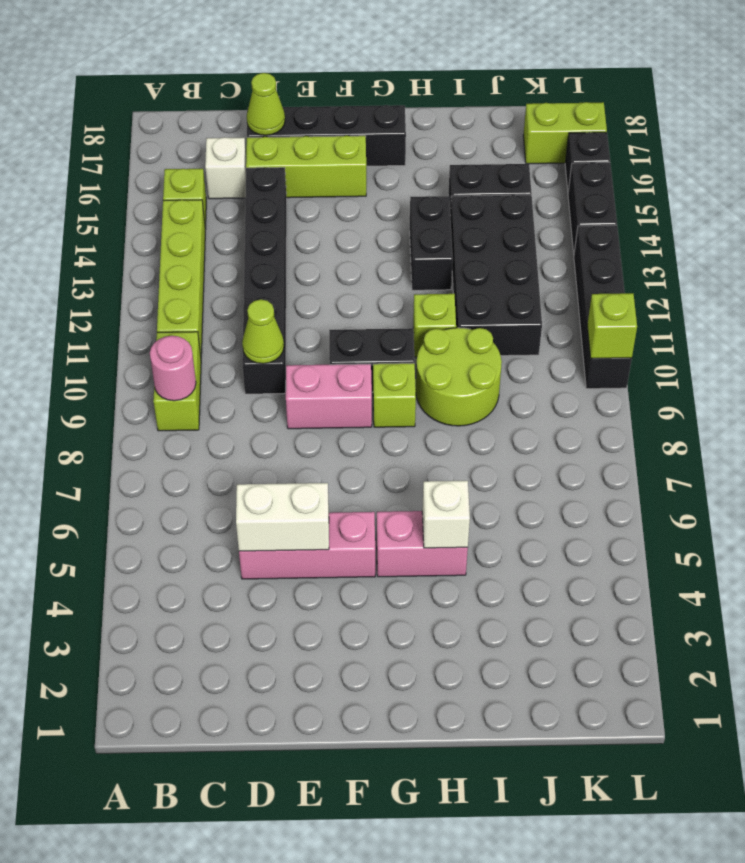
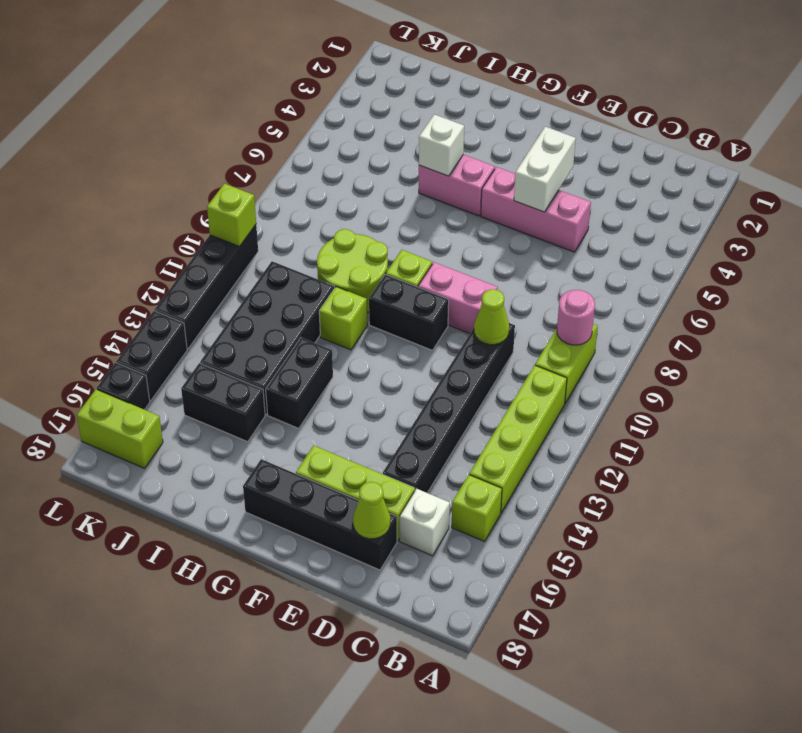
white 1x2 brick [236,483,329,551] -> white 1x2 brick turned to [514,127,576,212]

